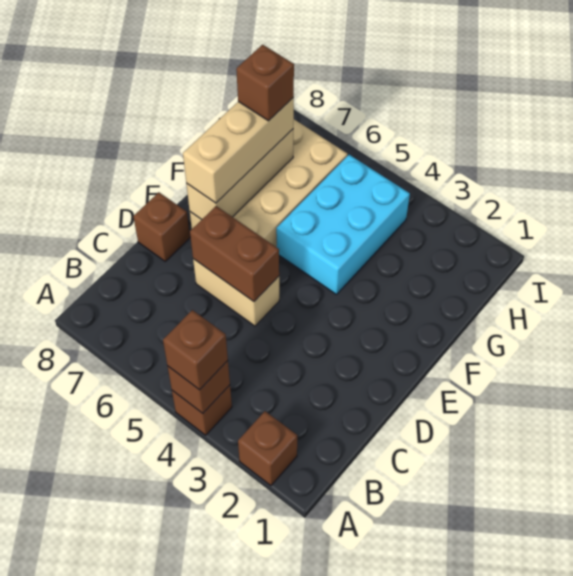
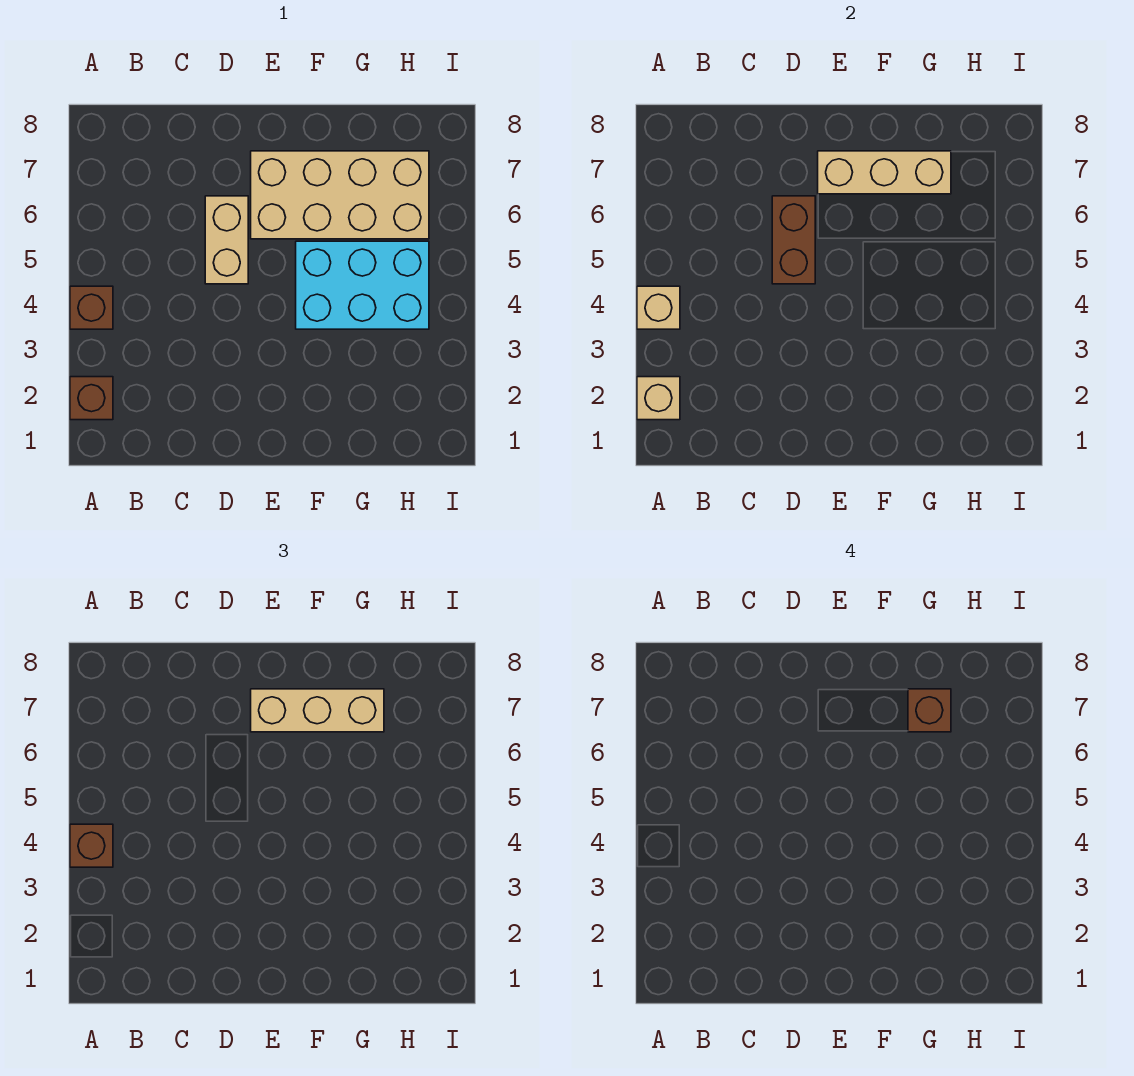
none -> tan 1x1 brick [637,377,680,420]
brown 1x1 brick [168,361,230,413] -> tan 1x1 brick [637,286,680,329]
brown 1x1 brick [133,192,190,261] -> none

